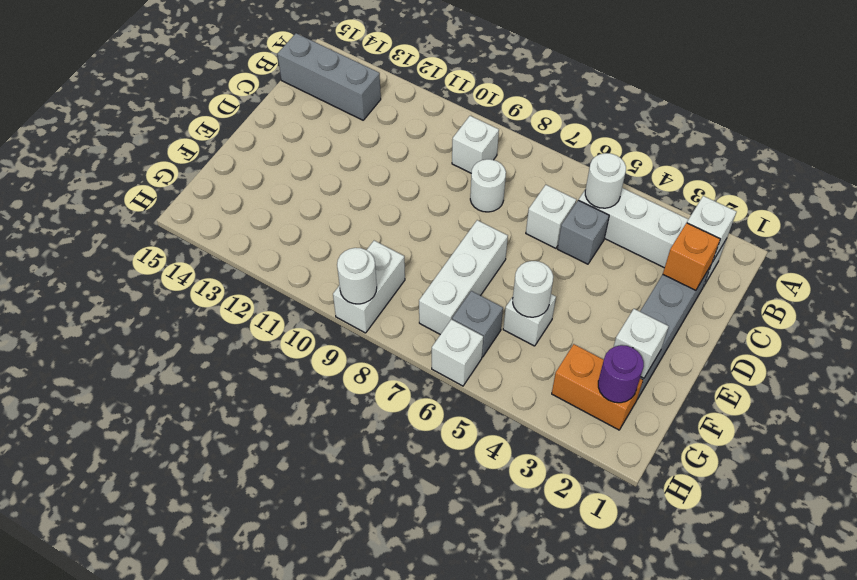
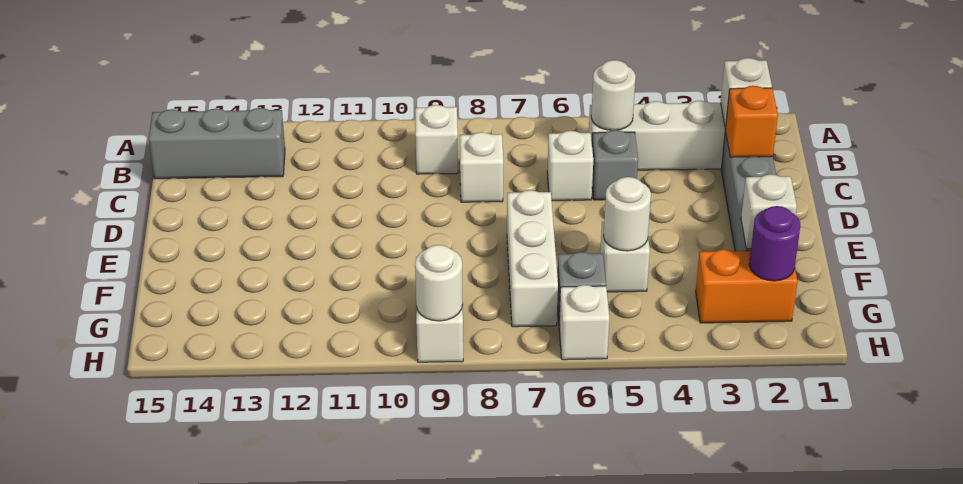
white 1x1 round brick [470,159,506,212] -> white 1x1 brick [460,132,503,202]

